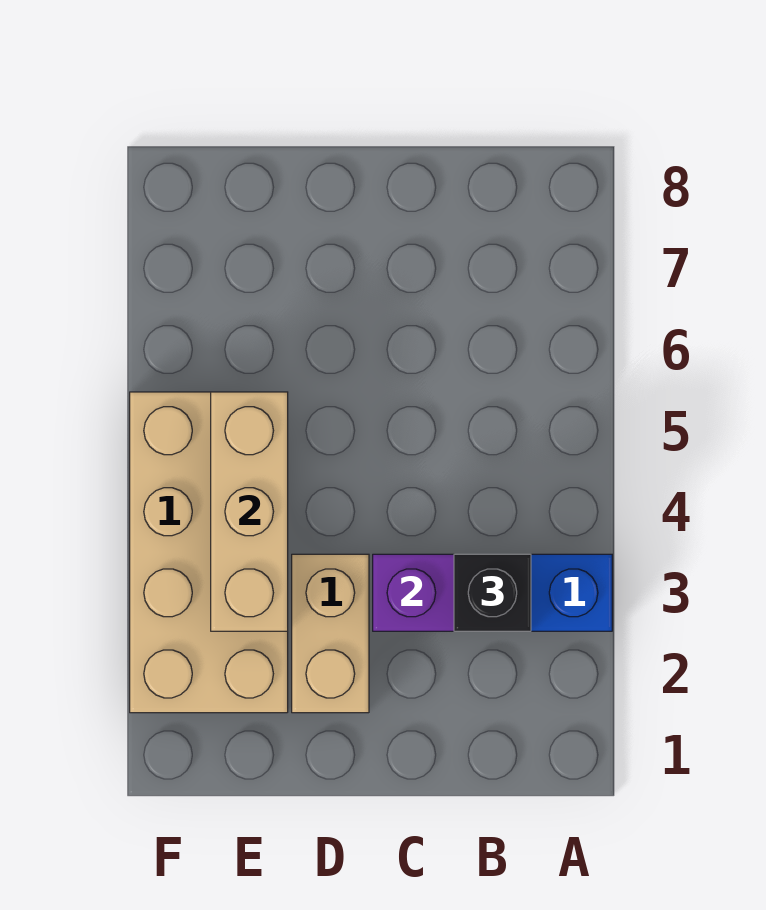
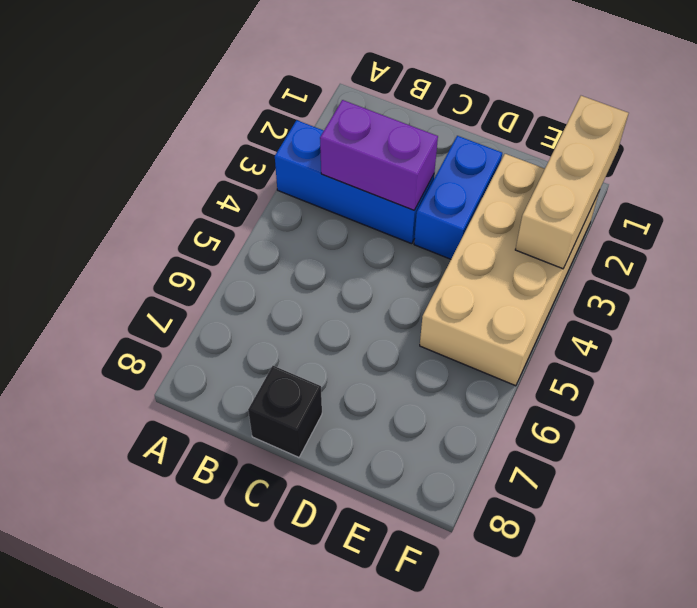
black 1x1 brick [454,554,531,631] -> black 1x1 brick moved to [248,366,322,457]
tan 1x2 brick [292,554,369,713] -> blue 1x2 brick [414,136,502,259]
tan 1x3 brick [211,392,288,631] -> tan 1x3 brick moved to [515,96,628,269]

